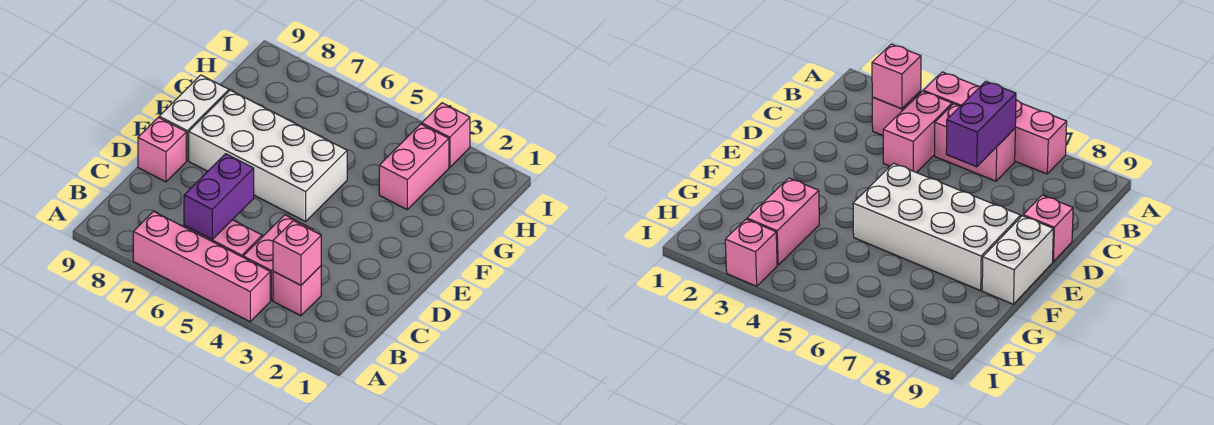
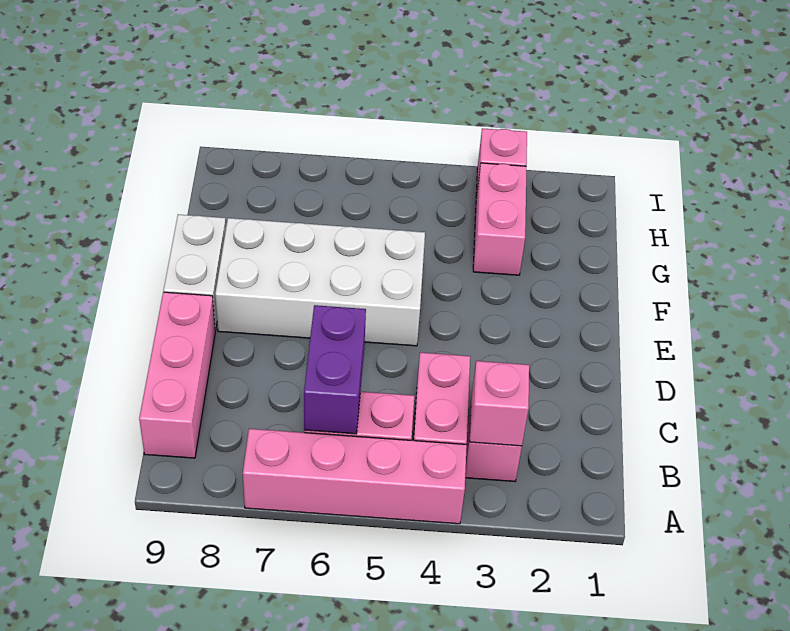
pink 1x1 brick [138,117,186,182] -> pink 1x3 brick [139,292,215,458]

